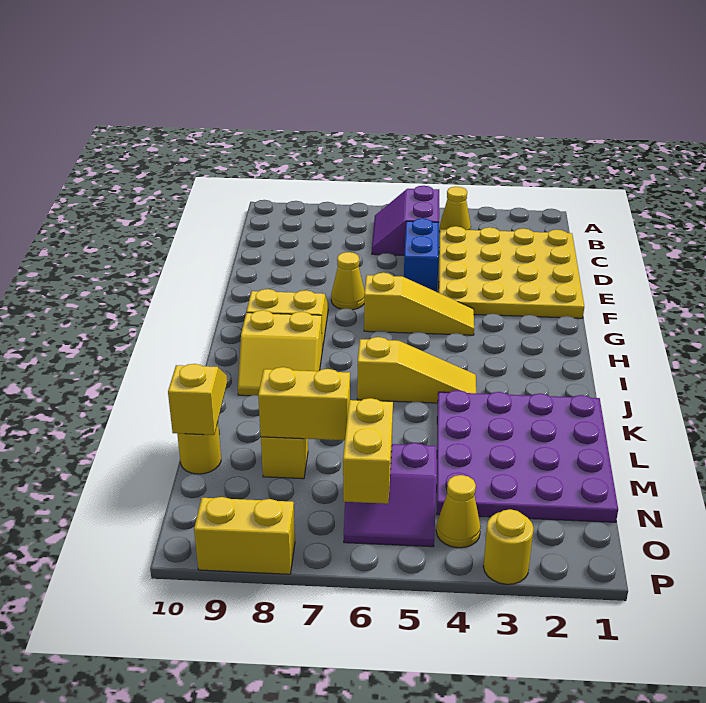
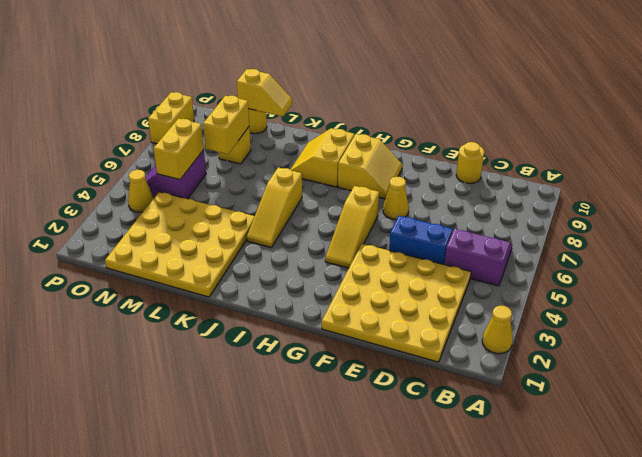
yellow 1x1 cone [439,187,471,232] -> yellow 1x1 cone moved to [482,306,513,354]
purple 4x4 plate [437,390,618,522] -> yellow 4x4 plate [105,192,255,297]
yellow 1x2 brick [343,398,393,504] -> yellow 1x2 brick turned to [154,119,204,180]
yellow 1x1 round brick [483,509,534,584] -> yellow 1x1 round brick moved to [456,142,484,183]

